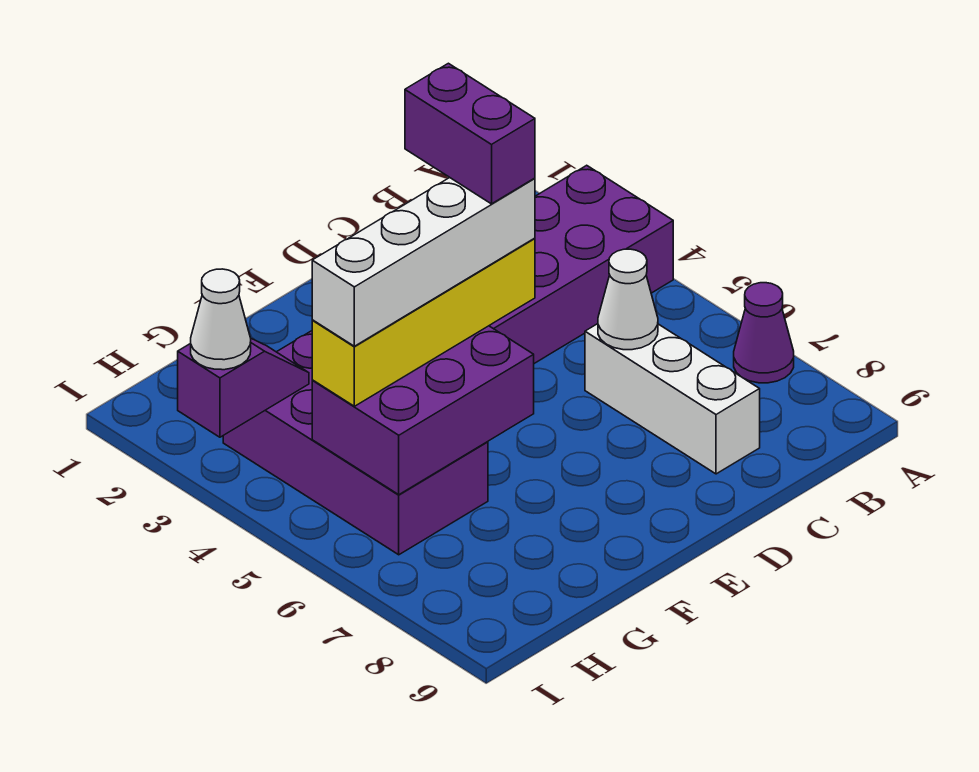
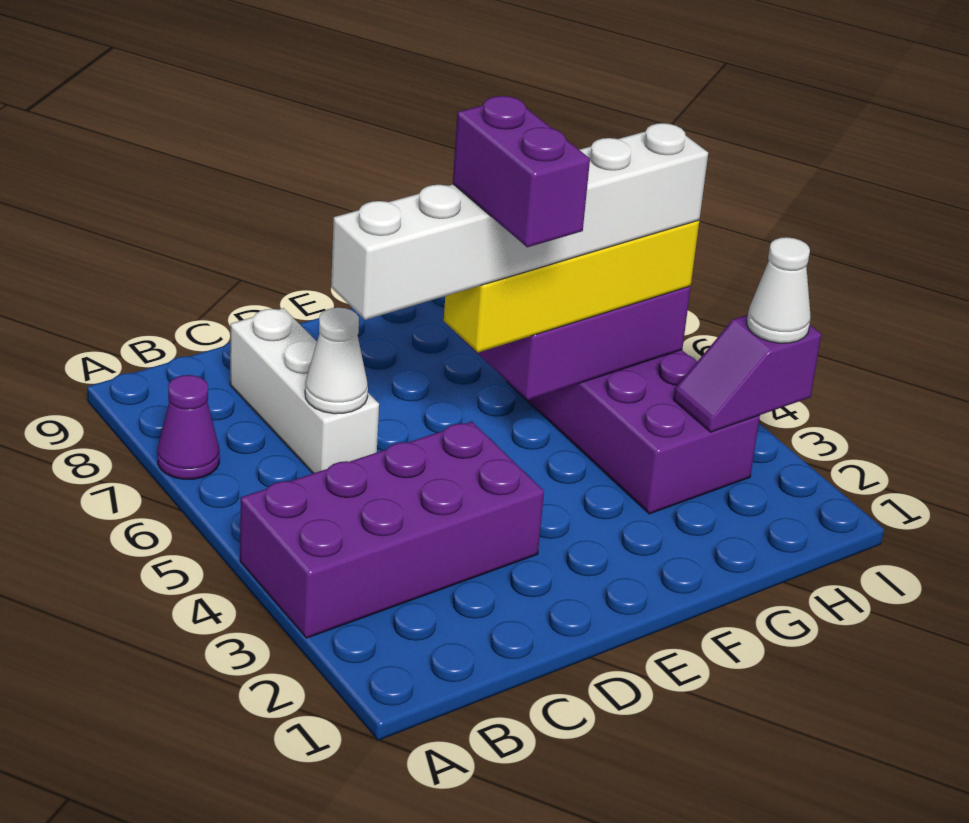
white 1x4 brick [312,178,535,346] -> white 1x6 brick [331,123,708,320]

